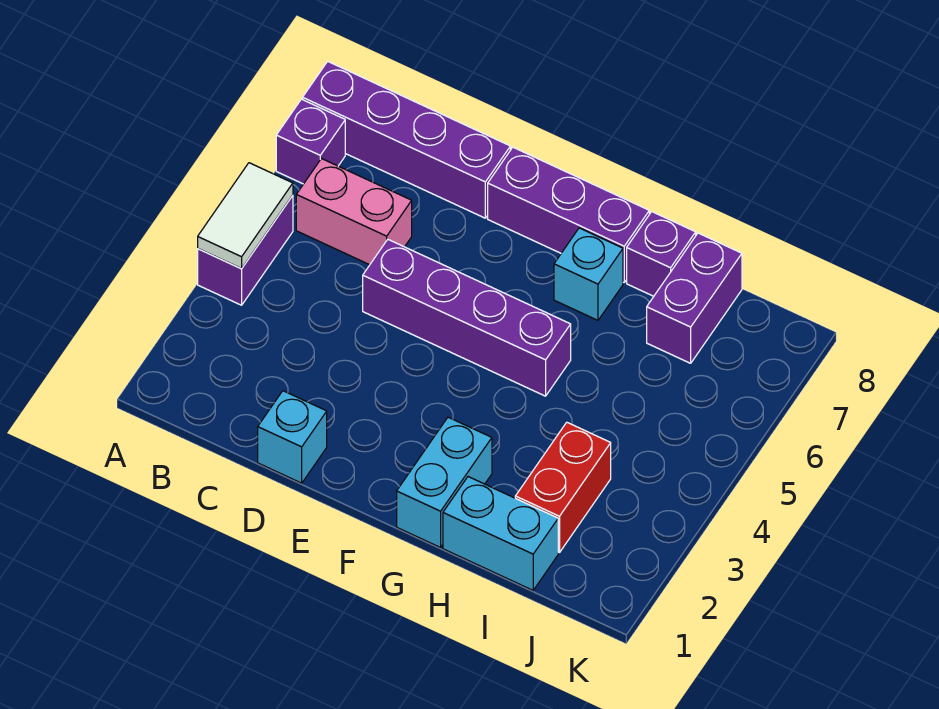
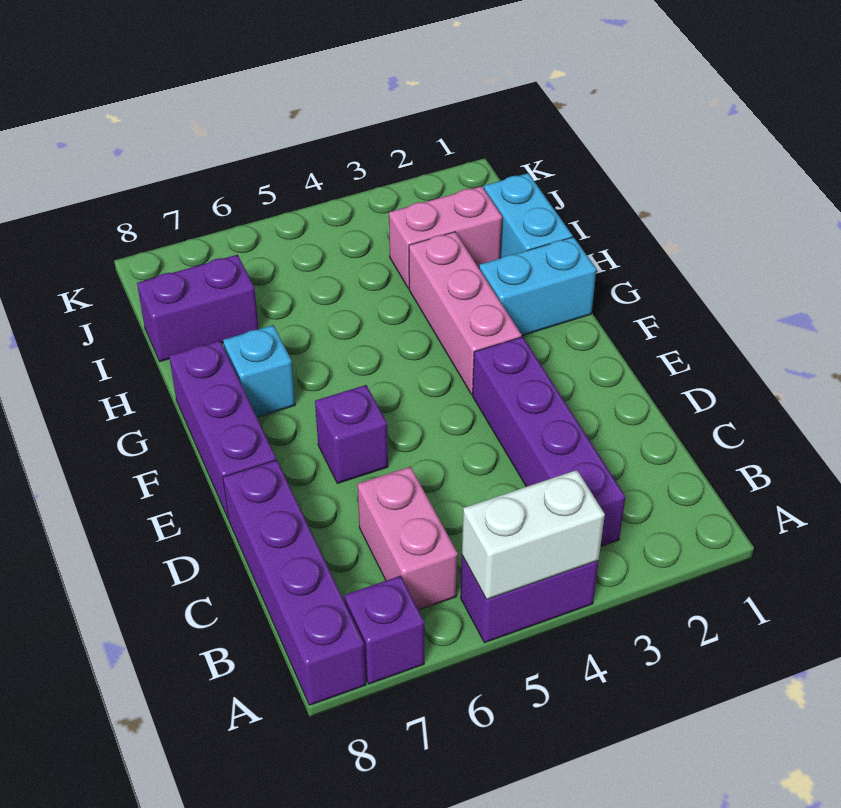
white 1x2 tile [198,163,293,268] -> white 1x2 brick [462,470,605,599]
cyan 1x1 brick [258,391,327,483] -> none
purple 1x4 brick [363,240,571,396] -> purple 1x4 brick moved to [473,337,625,546]
none -> pink 1x3 brick [409,232,522,395]
purple 1x1 brick [627,212,696,296] -> purple 1x1 brick moved to [315,385,388,484]
red 1x2 brick [515,422,611,553] -> pink 1x2 brick [389,186,502,289]

